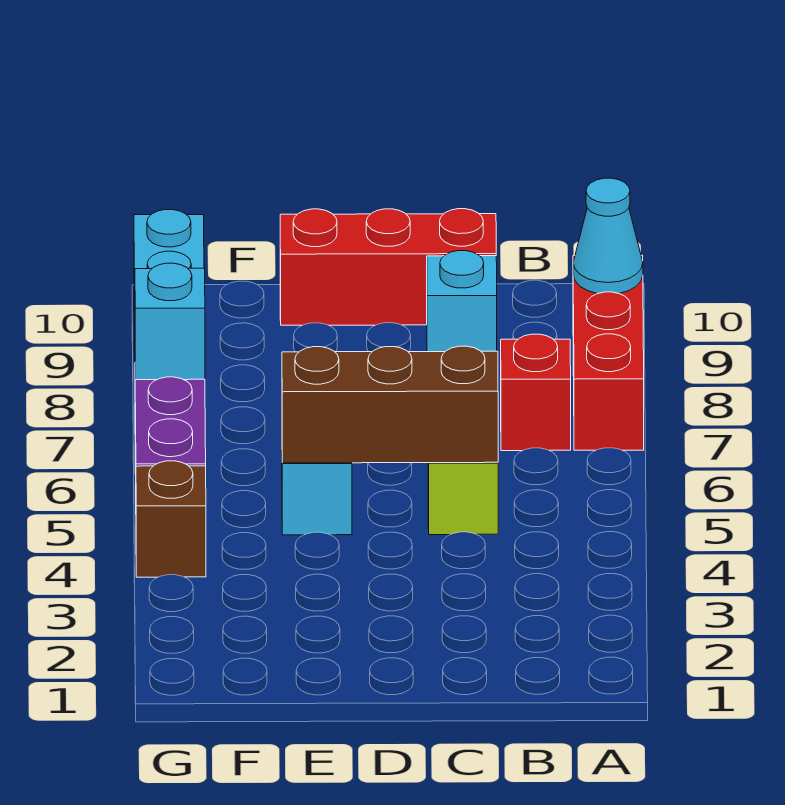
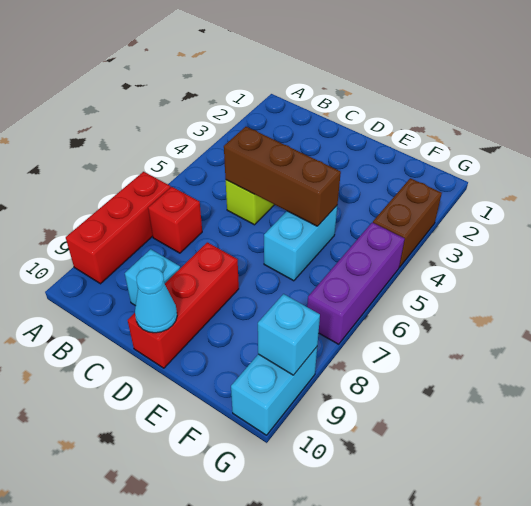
cyan 1x1 cone [573,178,643,294] -> cyan 1x1 cone moved to [135,267,177,333]
red 1x3 brick [280,209,496,325] -> red 1x3 brick turned to [128,242,239,368]
brown 1x1 brick [136,461,206,577] -> brown 1x2 brick [373,178,442,267]
cyan 1x1 brick [135,263,205,380] -> cyan 1x1 brick moved to [258,294,320,375]

